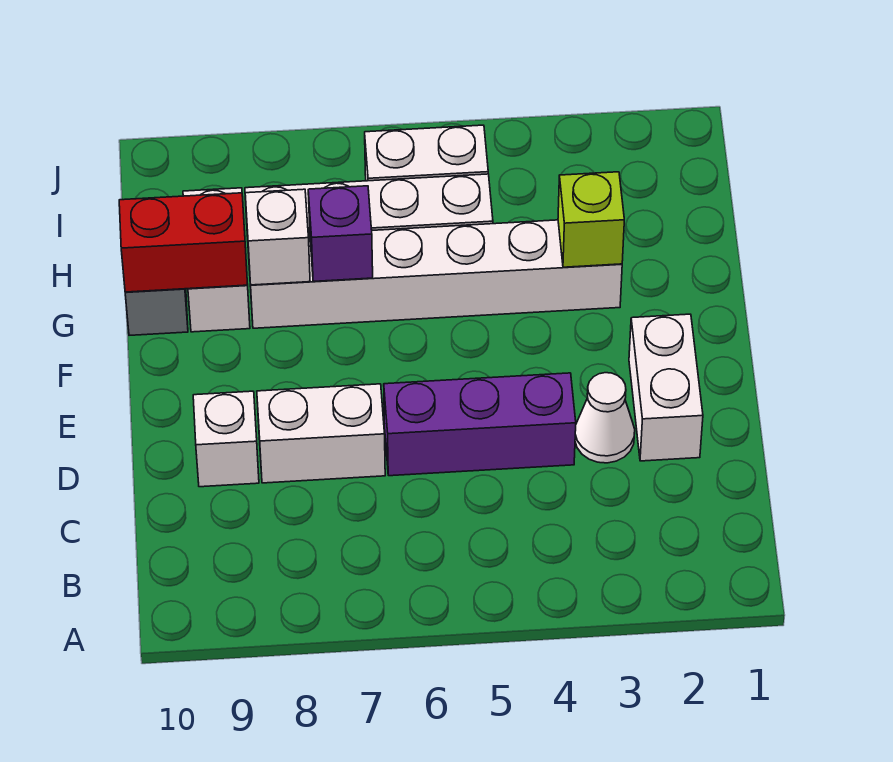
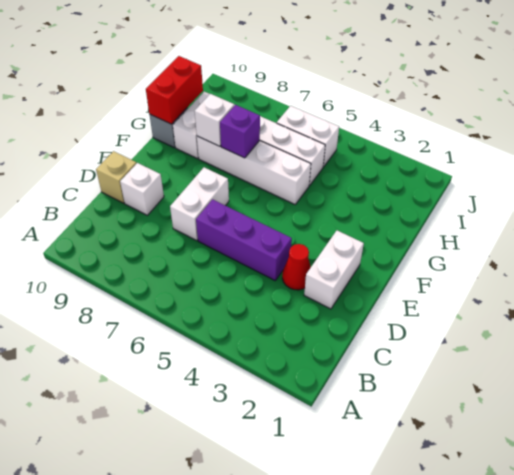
white 1x1 cone [575,373,635,463] -> red 1x1 cone [282,244,311,290]
white 1x2 brick [257,384,385,483] -> white 1x2 brick turned to [170,167,229,241]
none -> tan 1x1 brick [96,151,136,203]
white 1x6 brick [248,220,622,328] -> white 1x4 brick [197,136,311,204]
lime 1x1 brick [558,172,624,267] -> none
red 1x2 brick [119,193,248,292] -> red 1x2 brick turned to [146,56,203,124]

